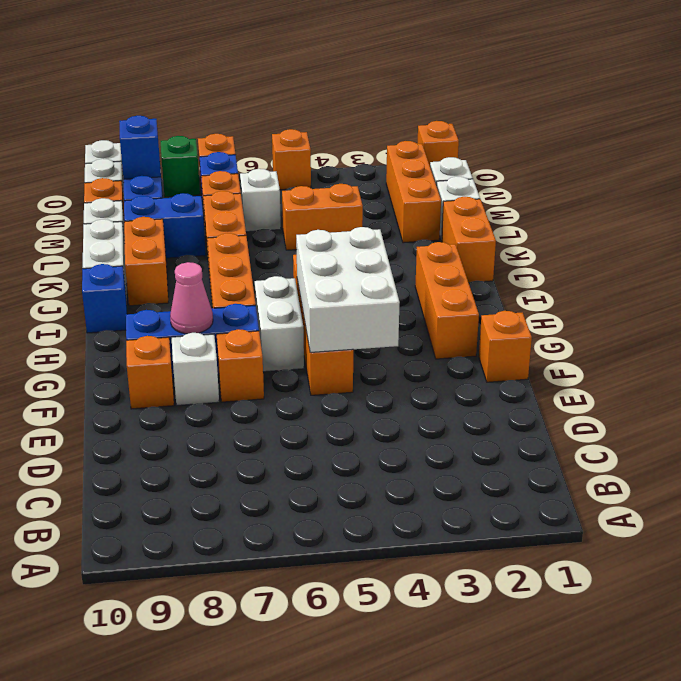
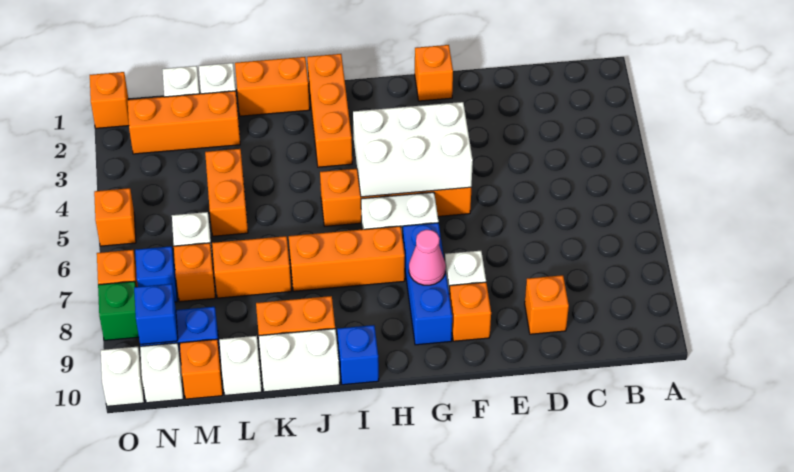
orange 1x1 brick [217,329,264,402] -> orange 1x1 brick moved to [525,275,569,334]
orange 1x3 brick [415,242,479,359] -> orange 1x3 brick turned to [307,54,352,167]
blue 1x2 brick [124,193,206,258] -> none

